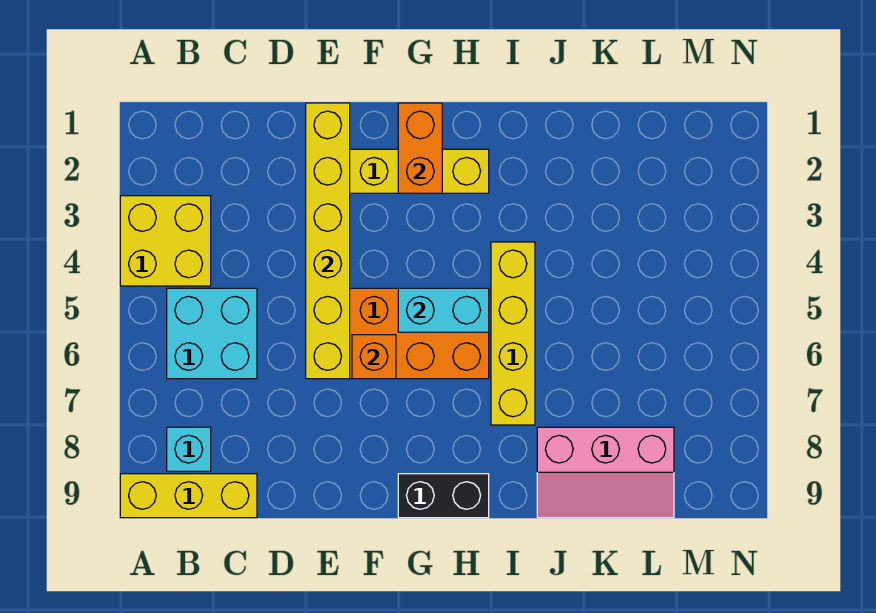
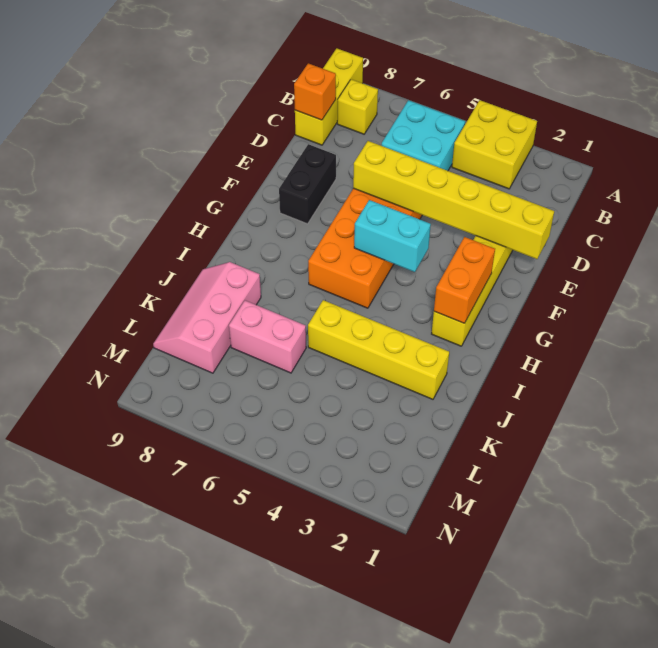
cyan 1x1 brick [167,427,211,471] -> yellow 1x1 brick [337,79,378,134]
orange 1x1 brick [352,335,396,379] -> orange 1x1 brick moved to [294,63,336,120]
orange 1x2 brick [398,103,442,193] -> orange 1x2 brick turned to [434,237,495,323]
cyan 1x2 brick [398,288,489,332] -> cyan 1x2 brick turned to [354,200,431,272]
black 1x2 brick [398,474,489,518] -> black 1x2 brick moved to [279,144,336,224]
yellow 1x4 brick [491,242,535,425] -> yellow 1x4 brick moved to [308,300,449,399]
none -> pink 1x2 brick [229,300,306,373]

